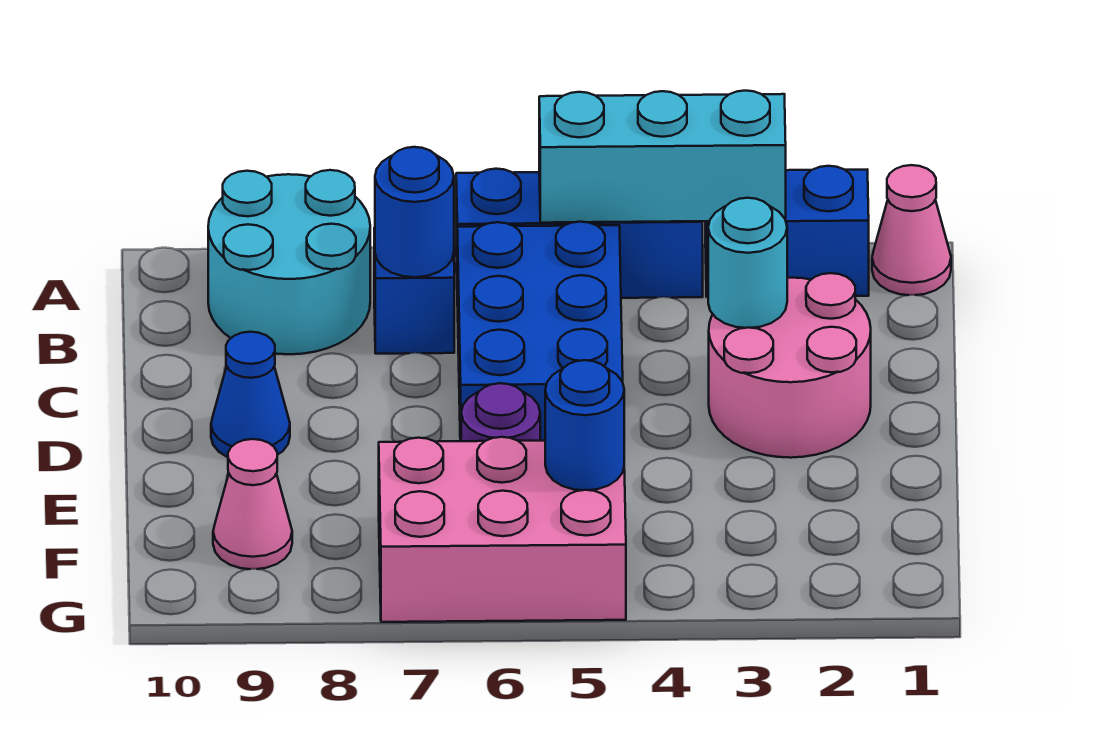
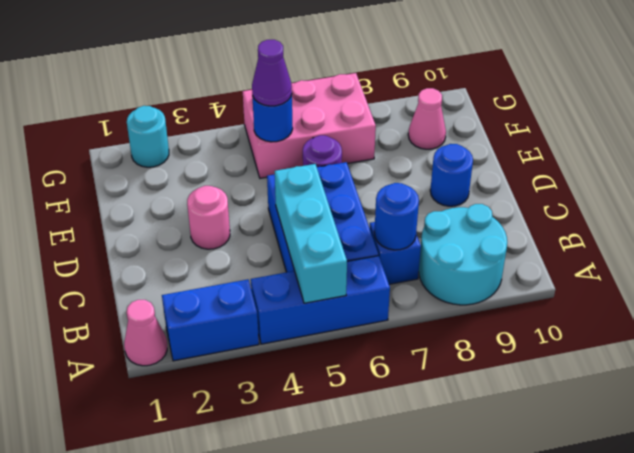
cyan 1x3 brick [539,91,786,223] -> cyan 1x3 brick turned to [275,164,347,303]
pink 2x2 round brick [709,273,871,458] -> pink 1x1 round brick [187,186,230,249]
cyan 1x1 round brick [708,198,787,328] -> cyan 1x1 round brick moved to [127,106,169,167]
blue 1x1 cone [211,332,290,457] -> blue 1x1 round brick [430,144,473,206]
none -> purple 1x1 cone [252,40,292,106]

